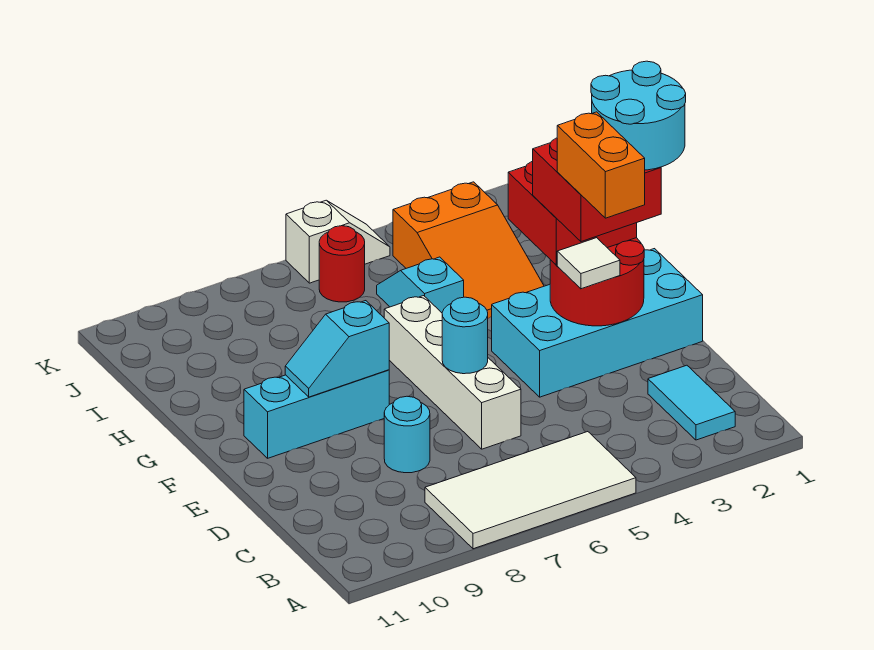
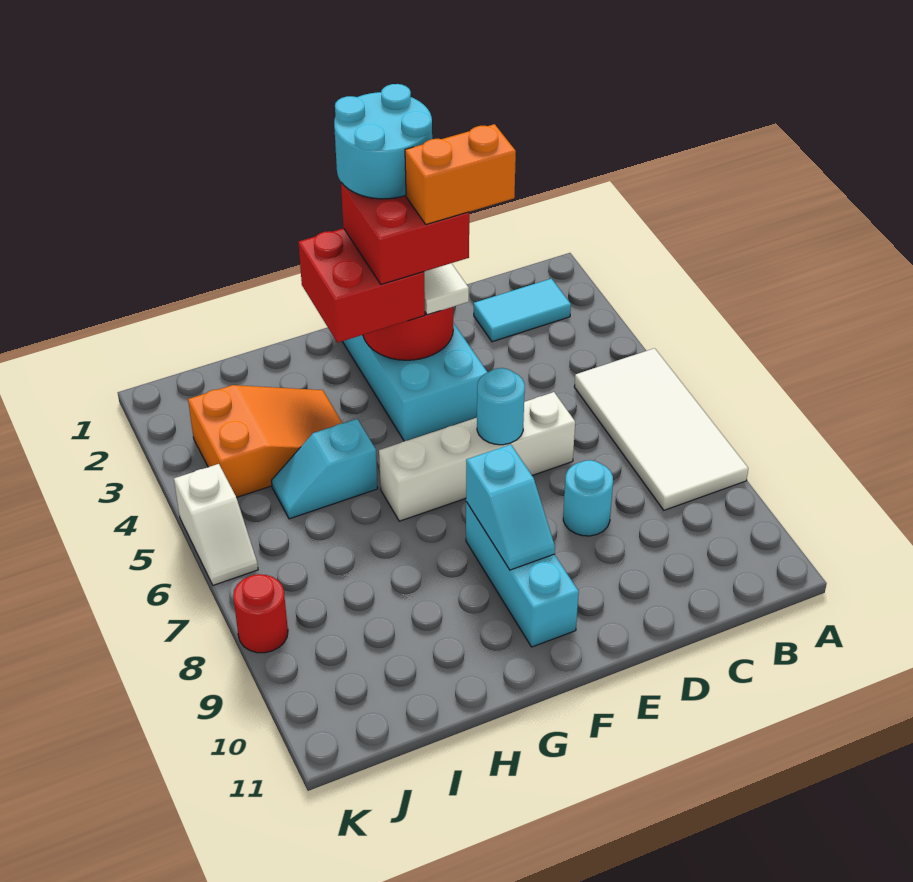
red 1x1 round brick [319,226,365,302] -> red 1x1 round brick moved to [233,574,288,653]
white 1x2 slope [286,200,390,283] -> white 1x2 slope turned to [174,464,258,585]

